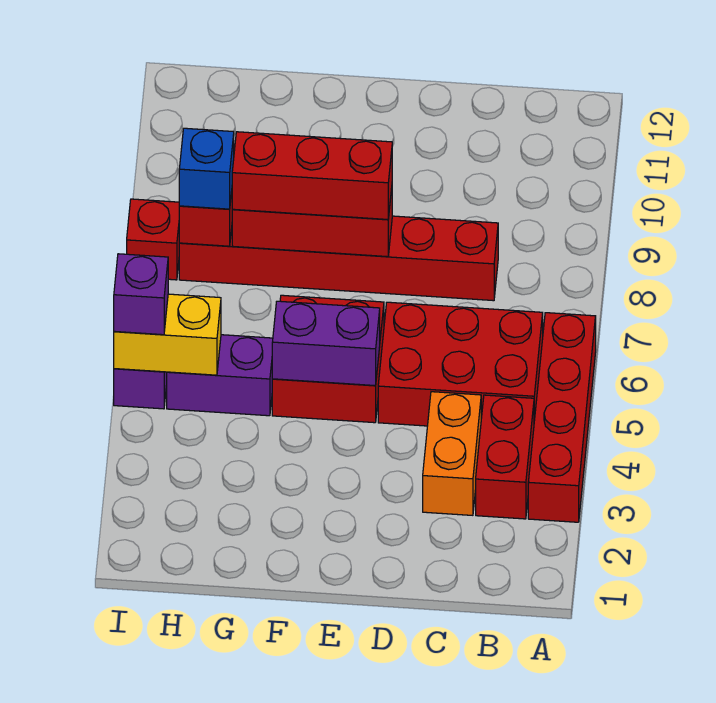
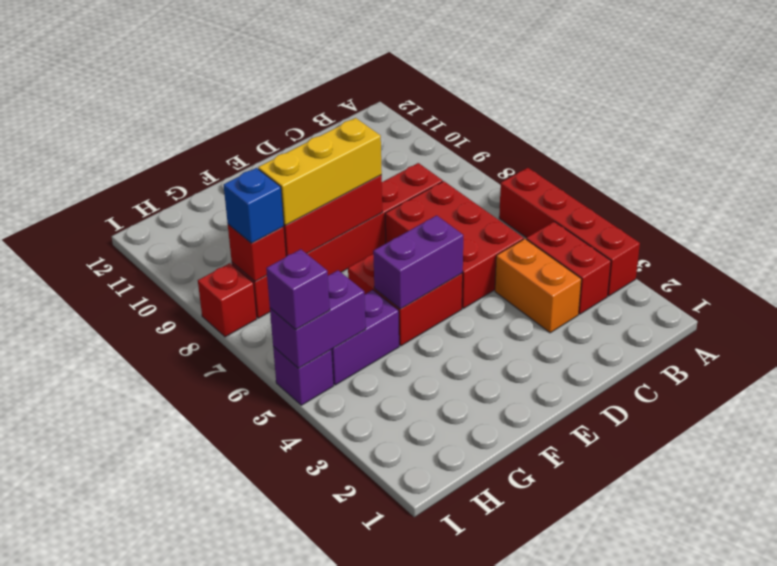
red 2x3 brick [378,302,543,426] -> red 2x3 brick turned to [385,181,524,308]
red 1x3 brick [232,132,392,219] -> yellow 1x3 brick [258,118,382,225]
yellow 1x2 brick [114,294,221,375] -> purple 1x2 brick [270,270,366,368]

